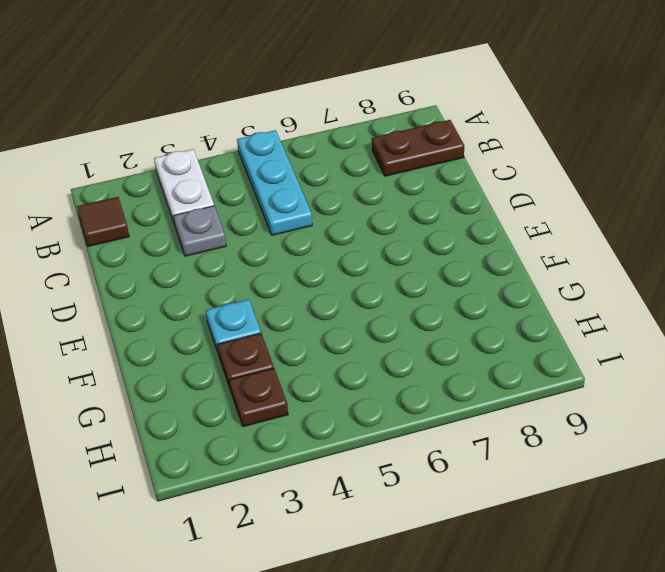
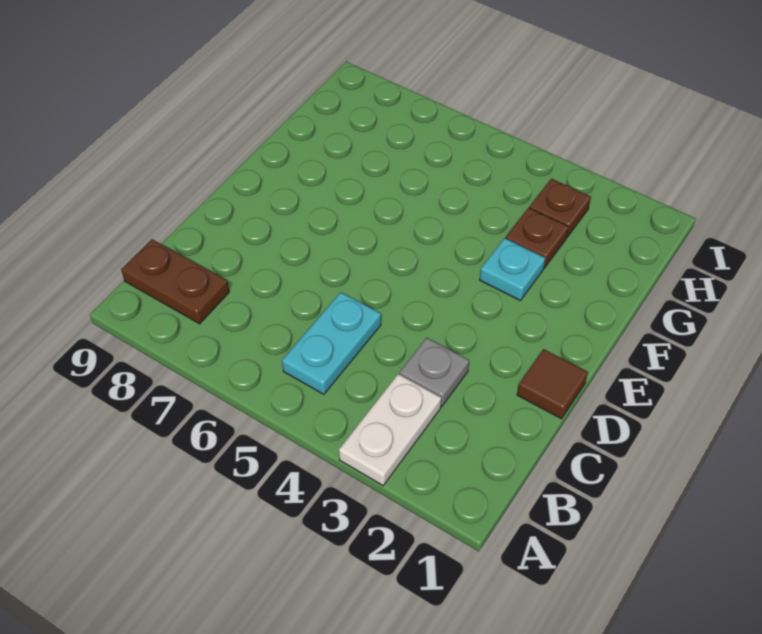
cyan 1x3 plate [237,130,312,235] -> cyan 1x2 plate [282,292,381,394]
brown 1x1 tile [77,197,129,247] -> brown 1x1 tile moved to [517,349,588,419]

